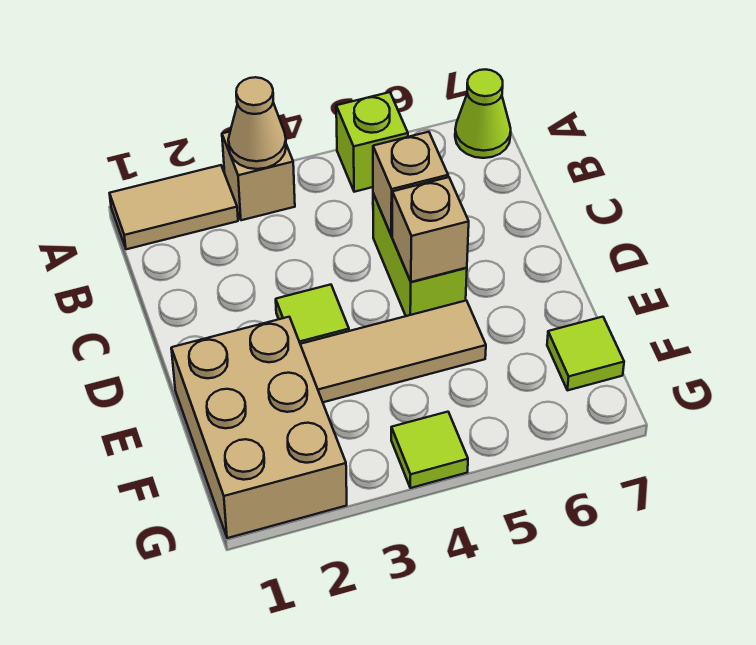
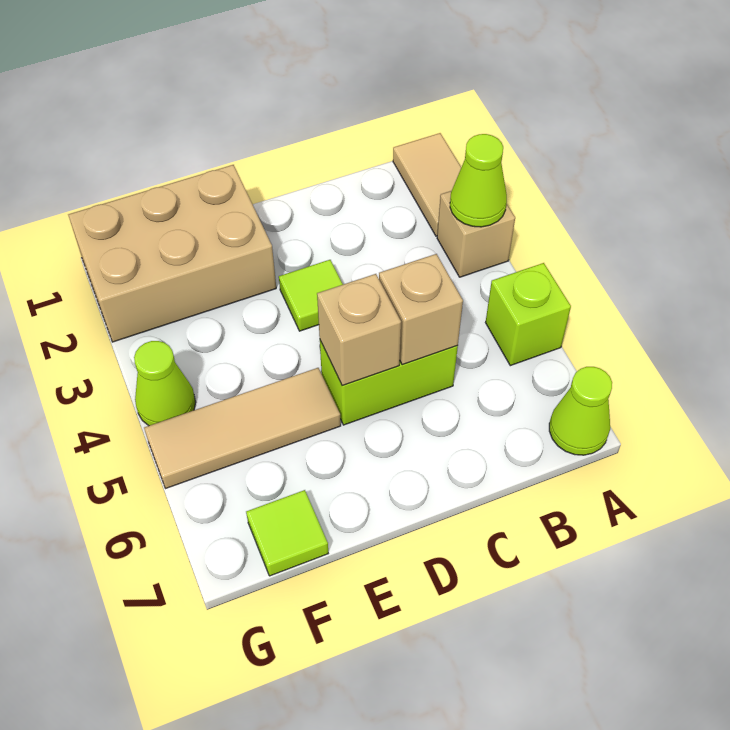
tan 1x1 cone [228,77,286,169] -> lime 1x1 cone [450,134,507,227]
tan 1x3 tile [300,300,486,402] -> tan 1x3 tile turned to [144,368,341,488]
lime 1x1 tile [391,412,468,488] -> lime 1x1 cone [134,341,196,426]

